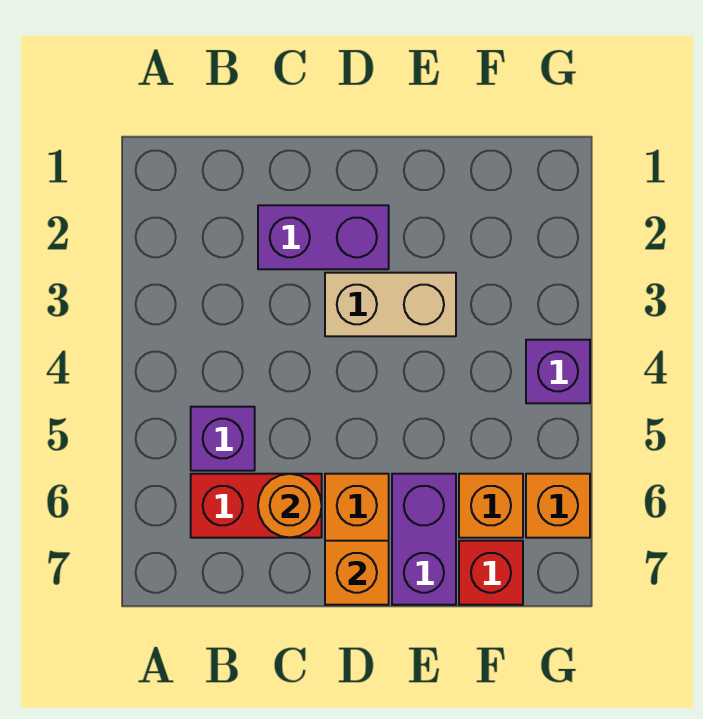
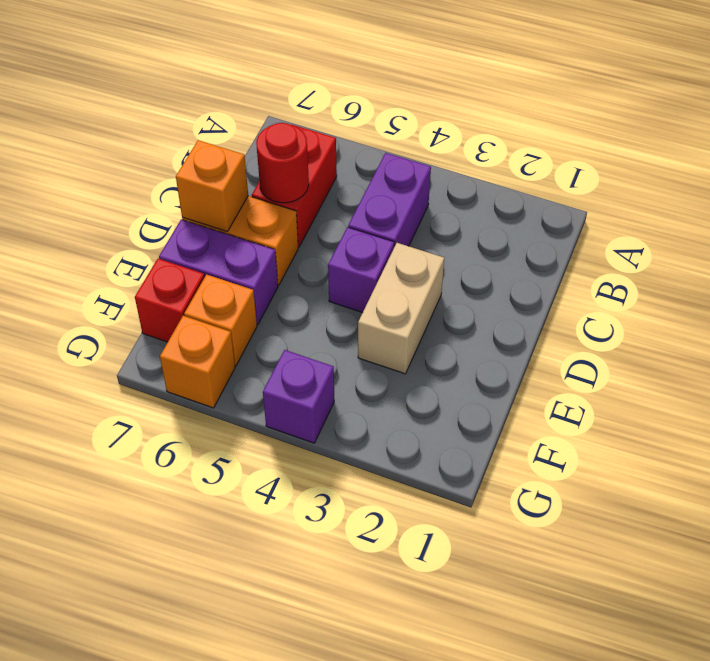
purple 1x1 brick [191,407,255,471] -> purple 1x1 brick moved to [328,227,394,313]
purple 1x2 brick [258,205,389,269] -> purple 1x2 brick moved to [348,153,431,247]
orange 1x1 round brick [258,474,322,538] -> red 1x1 round brick [256,123,309,203]

